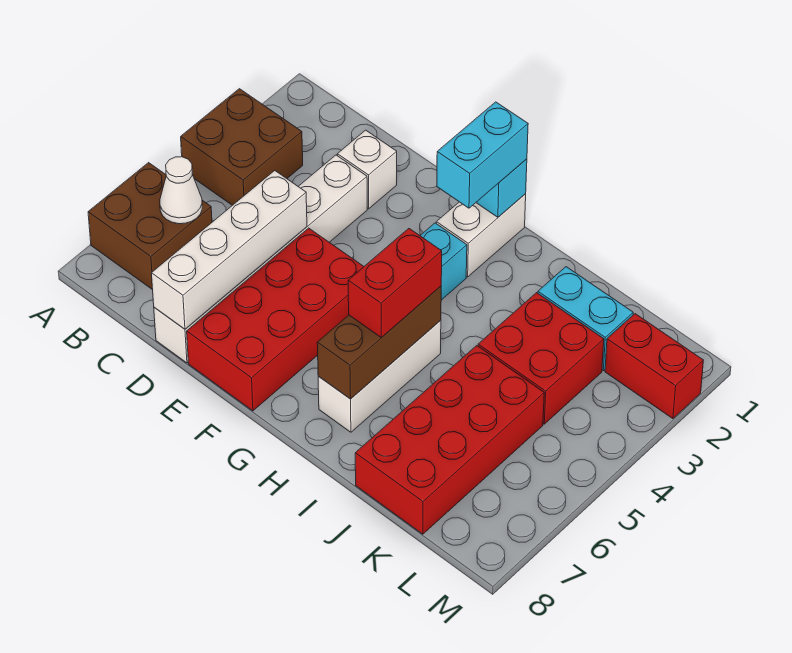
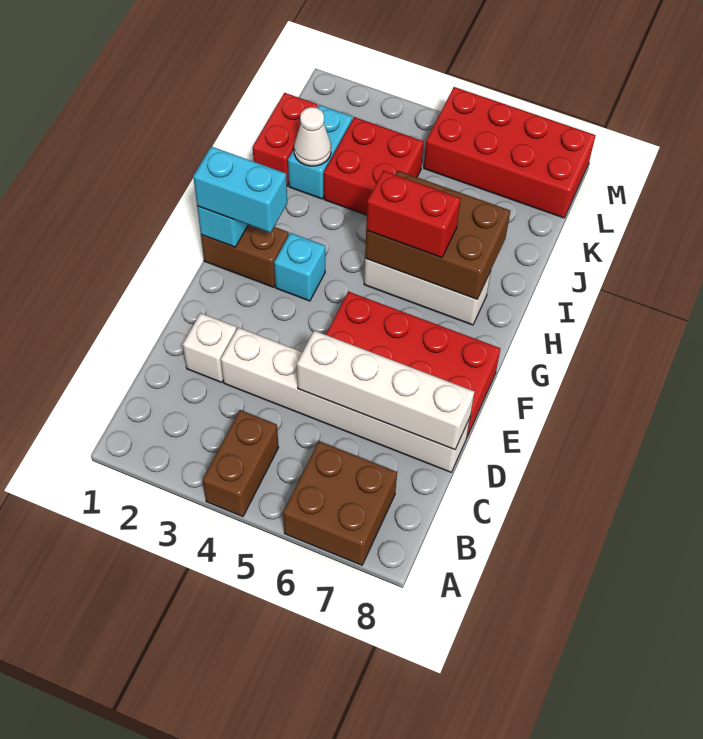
brown 2x2 brick [181,89,303,205] -> brown 1x2 brick [203,410,279,517]
white 1x1 cone [160,157,202,224] -> white 1x1 cone moved to [294,107,331,166]
white 1x2 brick [436,194,526,277] -> brown 1x2 brick [201,225,289,287]
brown 1x3 brick [317,286,441,399] -> brown 2x3 brick [365,171,510,299]
red 2x4 brick [355,346,544,534] -> red 2x4 brick moved to [424,87,596,218]
red 1x2 brick [605,314,703,419] -> red 1x2 brick moved to [253,93,317,186]

